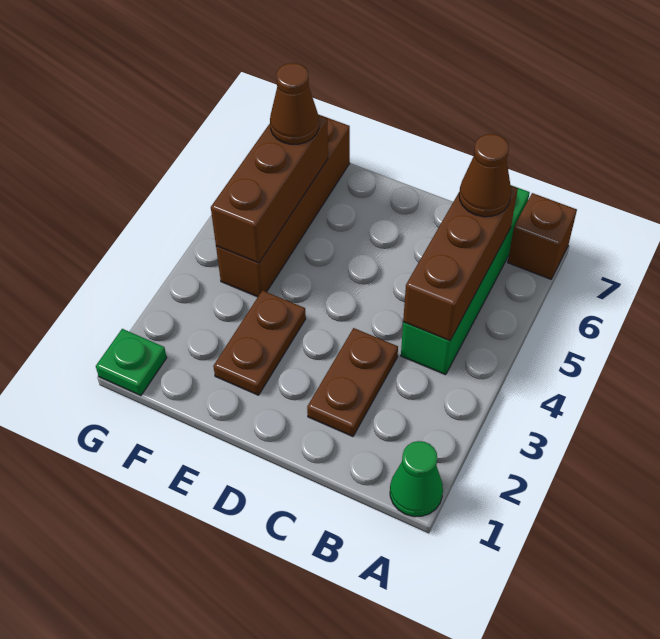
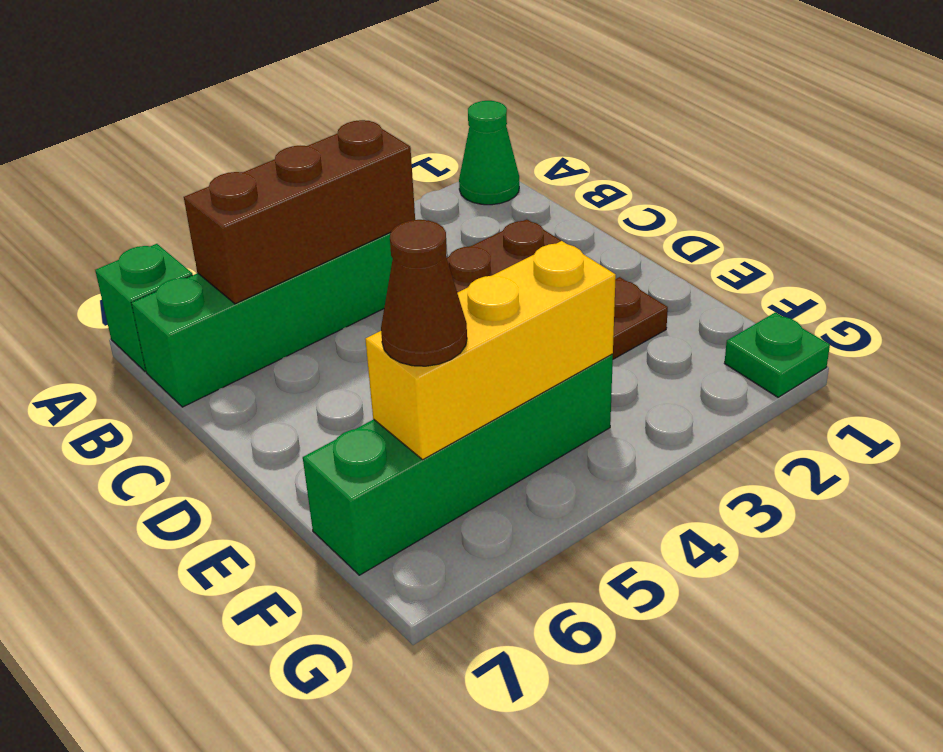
brown 1x1 brick [508,193,577,279] -> green 1x1 brick [95,244,193,371]
brown 1x1 cone [459,134,511,217] -> none
brown 1x4 brick [216,115,350,297] -> green 1x4 brick [303,354,613,575]
brown 1x3 brick [211,115,328,263] -> yellow 1x3 brick [365,241,616,460]

